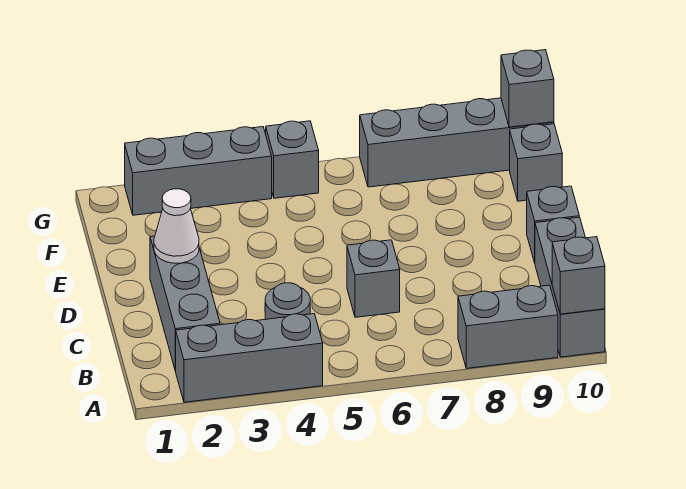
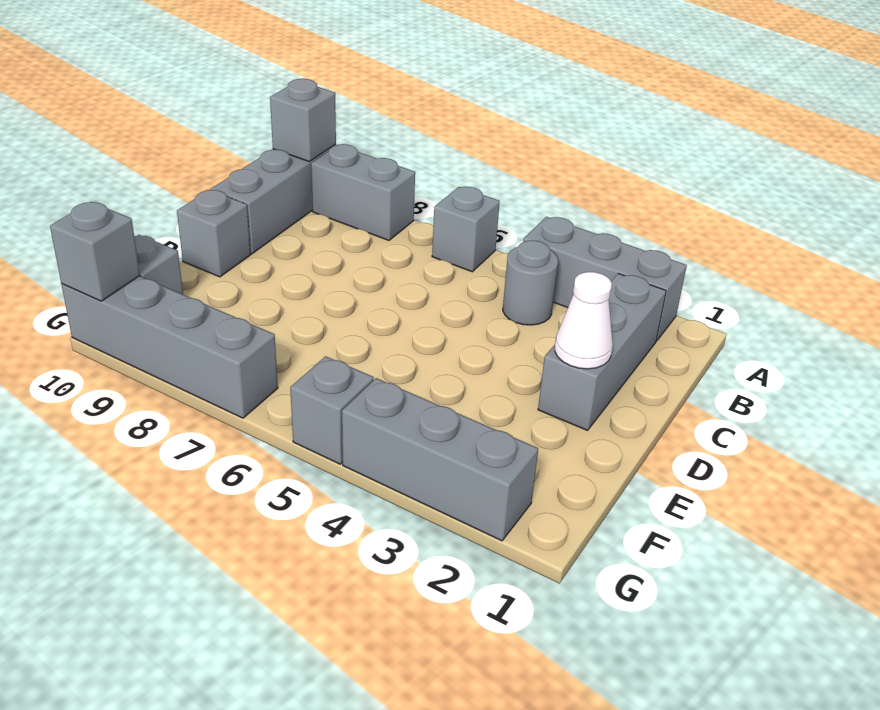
grey 1x1 brick [347,240,400,317] -> grey 1x1 brick moved to [432,187,500,272]

